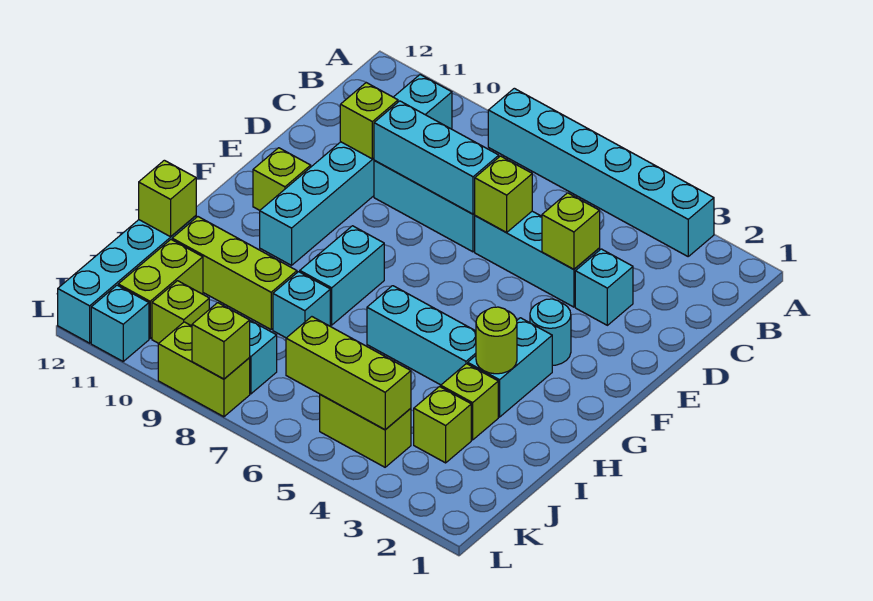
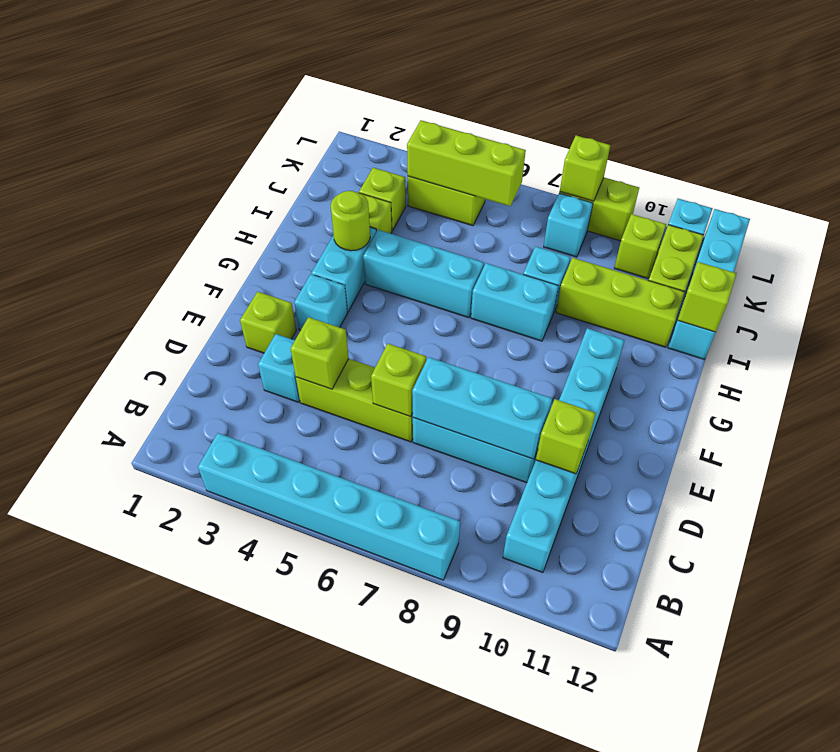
cyan 1x3 brick [475,211,600,307] -> lime 1x3 brick [296,359,413,442]
cyan 1x1 round brick [530,299,571,366] -> cyan 1x1 brick [294,274,348,330]
lime 1x1 brick [253,148,311,210] -> lime 1x1 brick moved to [240,292,296,353]
cyan 1x2 brick [300,226,384,325] -> cyan 1x2 brick turned to [471,263,558,341]

